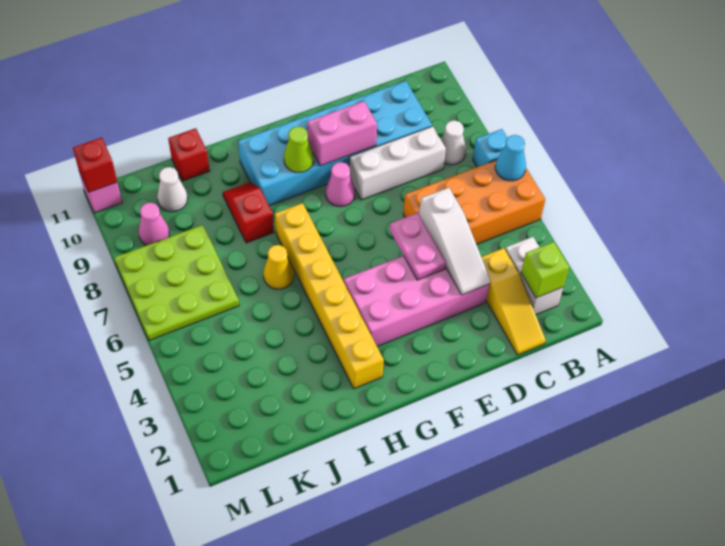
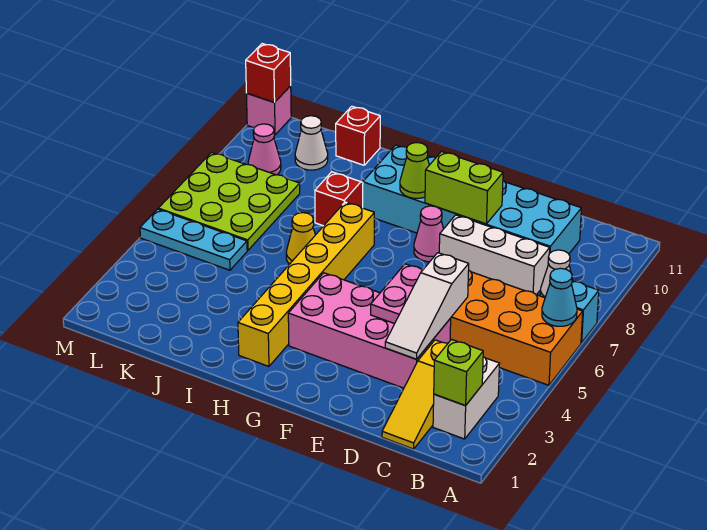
pink 1x2 brick [308,101,377,166] -> lime 1x2 brick [425,152,503,224]
none -> cyan 1x3 plate [140,209,247,270]

